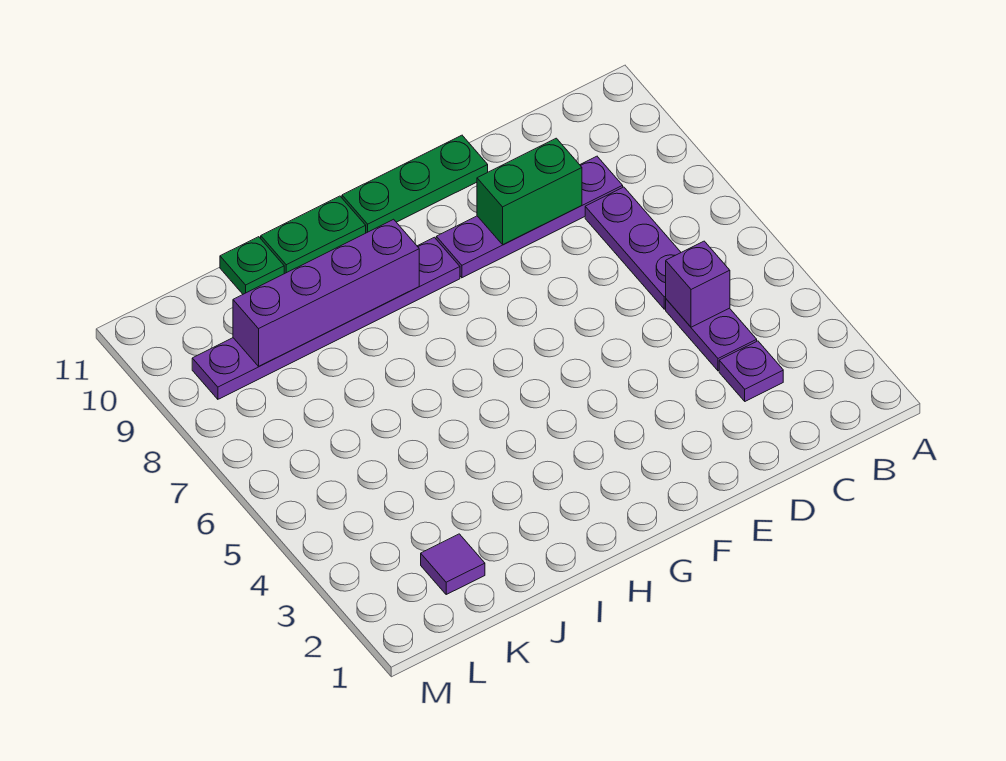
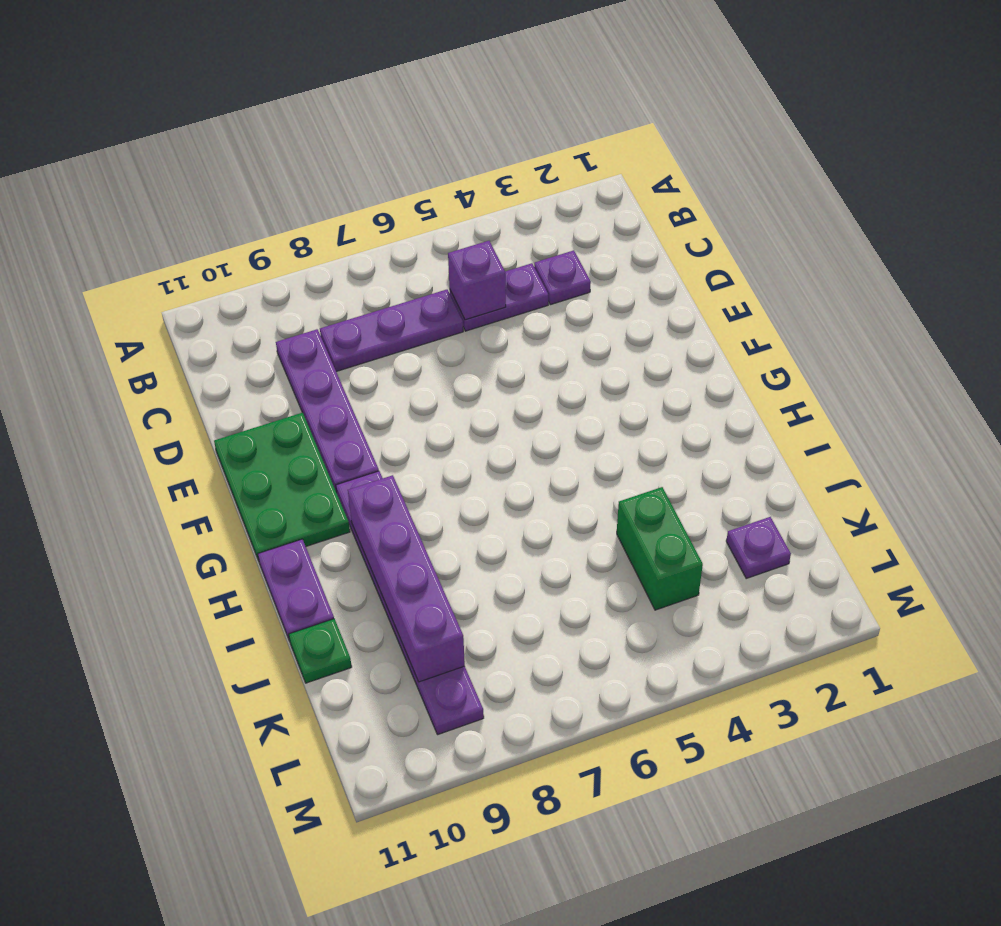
green 1x2 brick [477,138,582,244] -> green 1x2 brick moved to [617,487,703,610]
green 1x3 plate [342,135,488,233] -> green 2x3 plate [214,412,350,561]
green 1x2 plate [261,196,366,274] -> purple 1x2 plate [258,539,334,642]
purple 1x1 tile [421,534,485,594] -> purple 1x1 plate [726,517,791,578]

